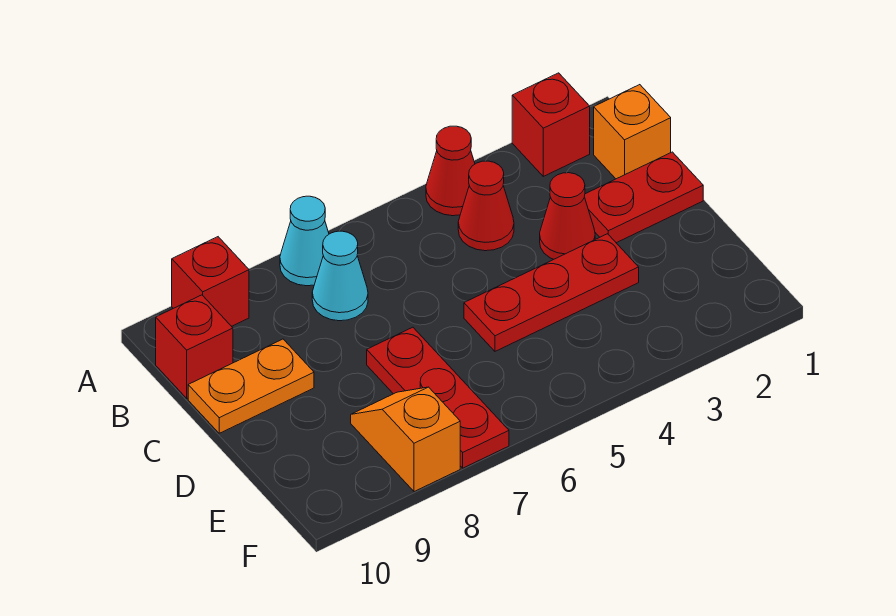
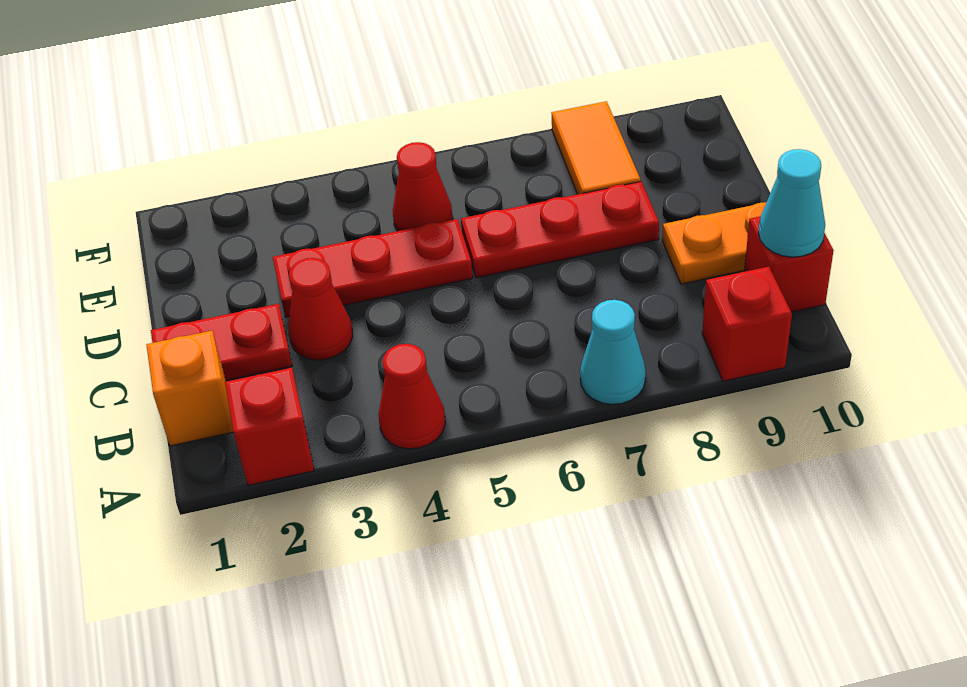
red 1x1 cone [458,161,514,251] -> red 1x1 cone moved to [393,142,453,231]
cyan 1x1 cone [312,231,368,321] -> cyan 1x1 cone moved to [758,149,825,257]
red 1x3 plate [367,327,509,468] -> red 1x3 plate turned to [461,182,659,278]
orange 1x2 slope [351,387,460,492] -> orange 1x2 tile [552,101,641,194]

